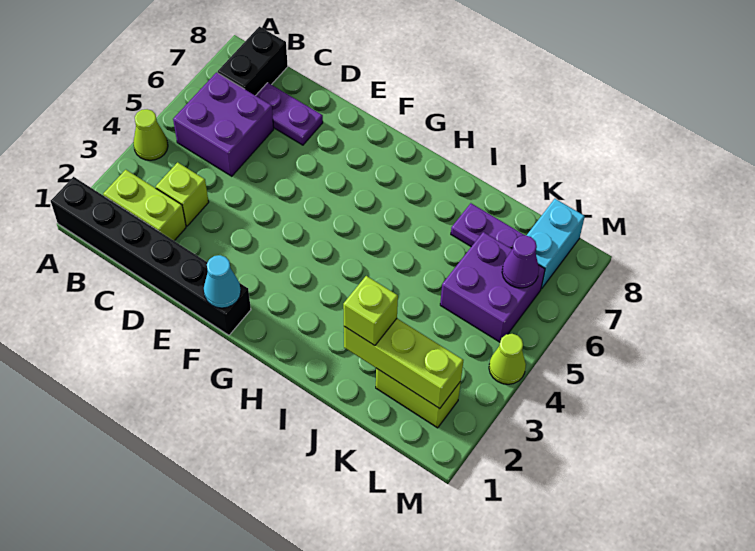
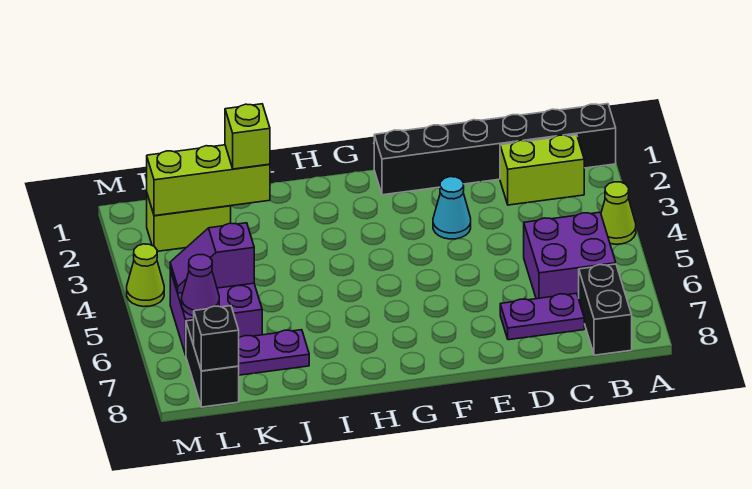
lime 1x1 brick [156,162,209,226] -> none
cyan 1x1 cone [204,255,241,308] -> cyan 1x1 cone moved to [433,177,471,239]
none -> purple 1x2 slope [170,223,254,293]
cyan 1x2 brick [526,199,585,289] -> black 1x2 brick [186,320,239,407]
none -> black 1x1 brick [194,306,239,371]

